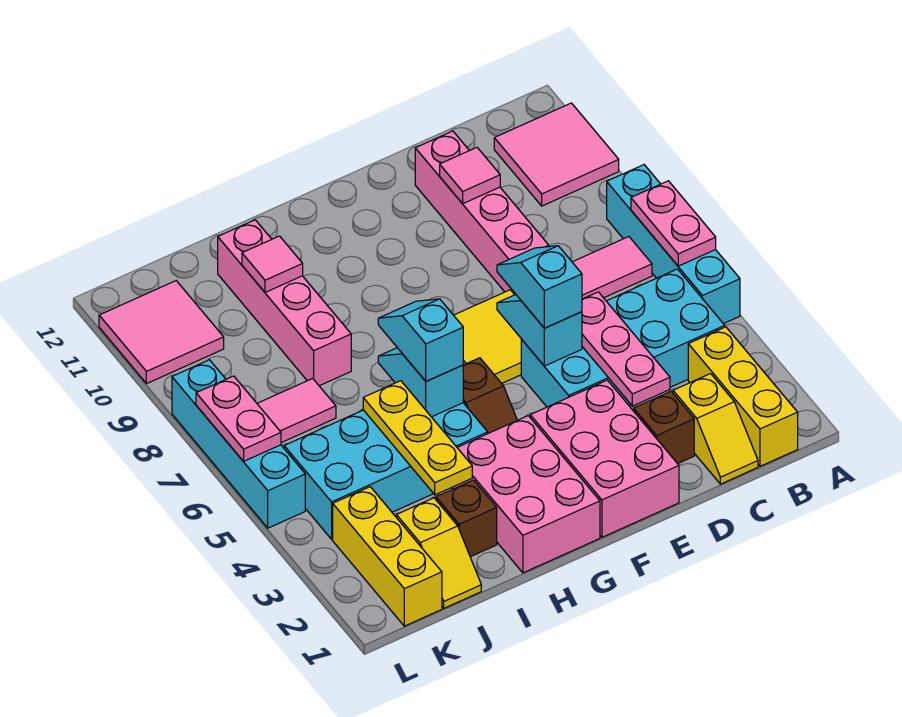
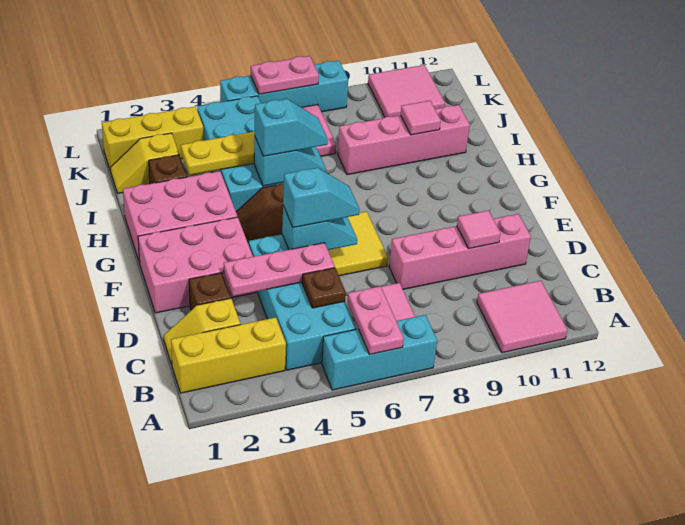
cyan 1x4 brick [607,165,740,324] -> cyan 1x3 brick [322,315,437,390]
pink 1x2 plate [631,181,716,266] -> pink 1x2 plate turned to [347,286,404,354]
none -> brown 1x1 plate [302,268,346,308]

